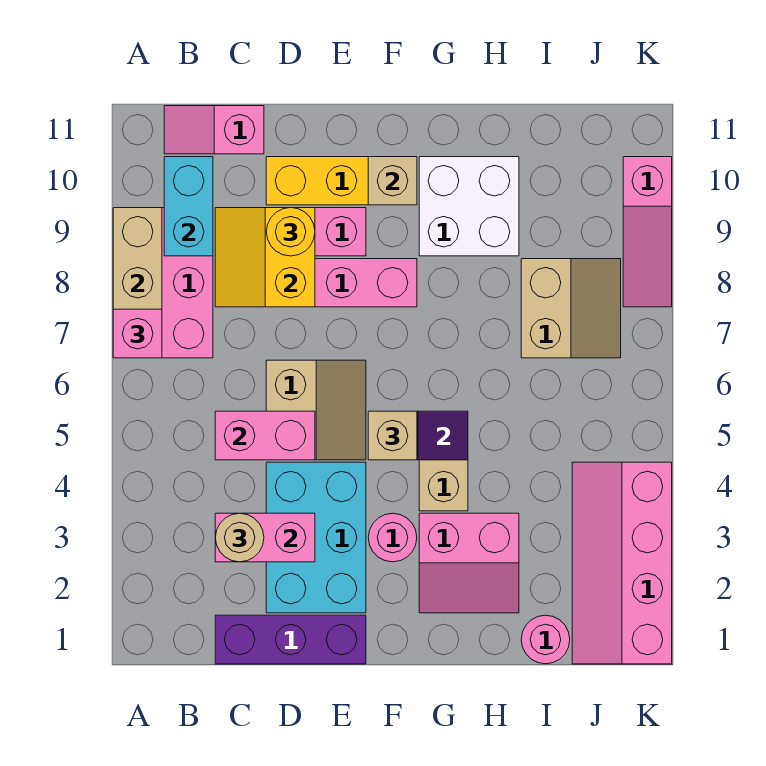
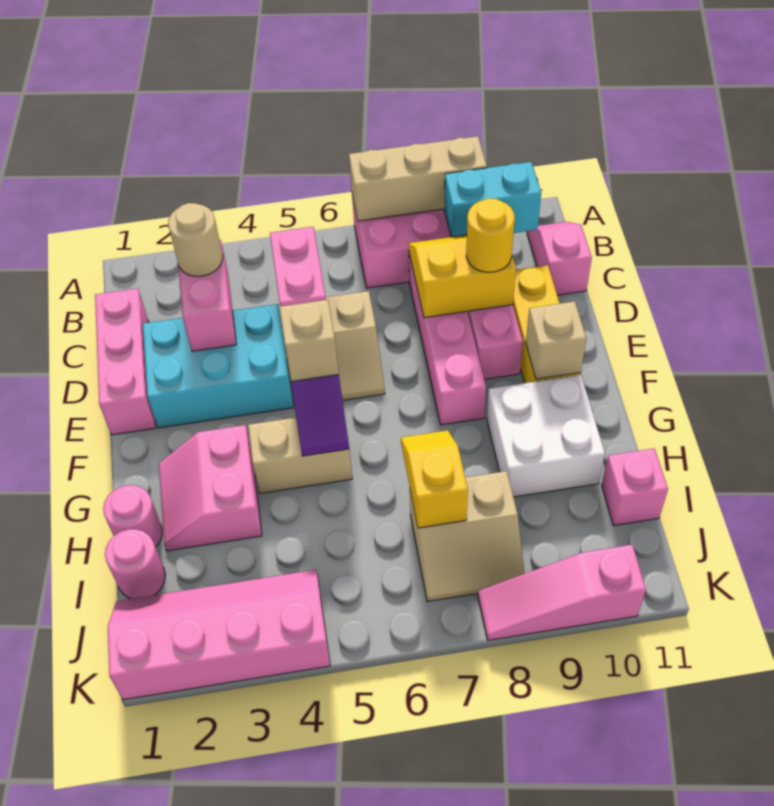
pink 1x1 brick [113,309,162,358] -> pink 1x1 brick moved to [601,448,668,526]
purple 1x3 brick [215,615,366,664] -> pink 1x3 brick [95,288,156,435]
pink 1x1 round brick [368,513,417,562] -> pink 1x1 round brick moved to [103,485,162,547]
none -> yellow 1x2 slope [401,430,468,528]

